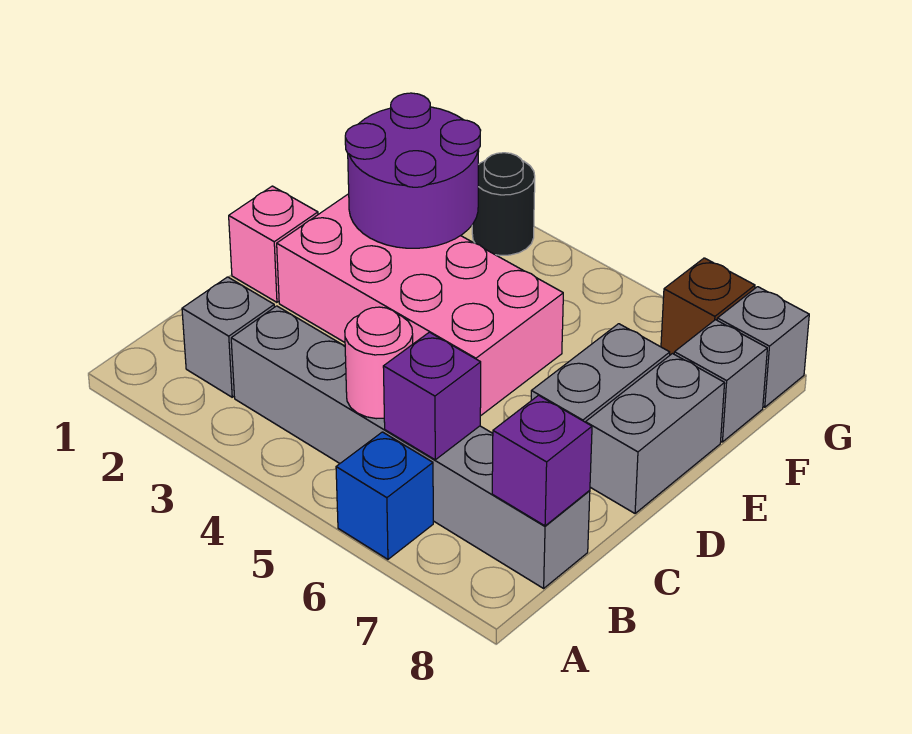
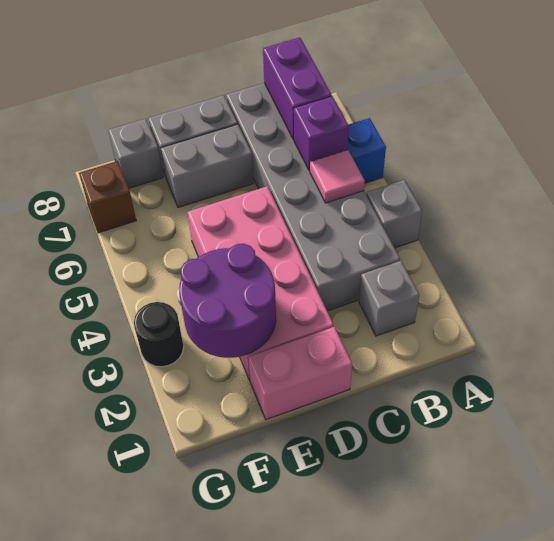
grey 1x6 brick [231,306,590,588] -> grey 2x6 brick [226,83,400,311]
pink 1x1 round brick [345,307,413,419] -> pink 1x1 tile [310,150,365,203]
purple 1x1 brick [492,395,592,526] -> purple 1x2 brick [263,37,332,140]
pink 1x1 brick [229,186,318,302] -> pink 1x2 brick [248,327,352,419]
grey 1x1 brick [717,287,809,407] -> grey 1x1 brick moved to [366,180,422,248]

